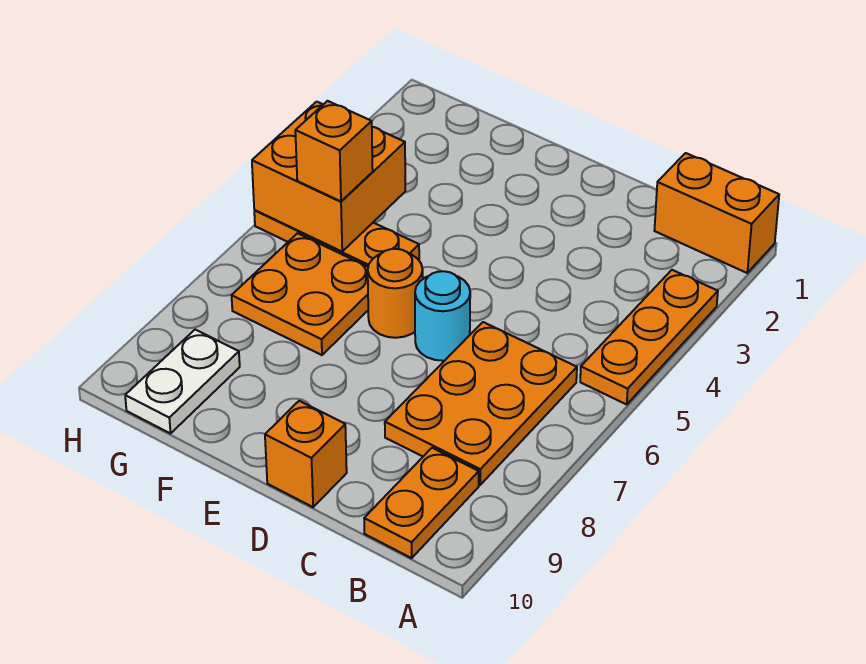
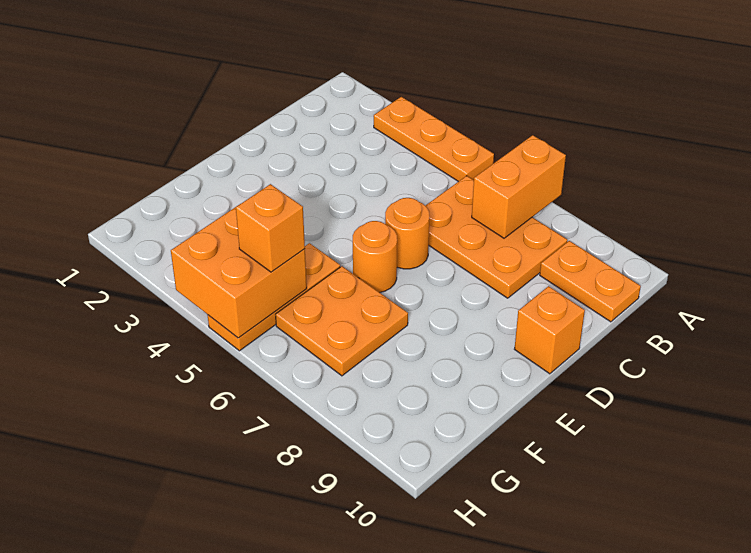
orange 1x2 brick [654,153,779,273] -> orange 1x2 brick moved to [472,135,566,238]
cyan 1x1 round brick [415,271,470,361] -> orange 1x1 round brick [385,198,430,269]
white 1x2 plate [125,330,240,434] -> none

